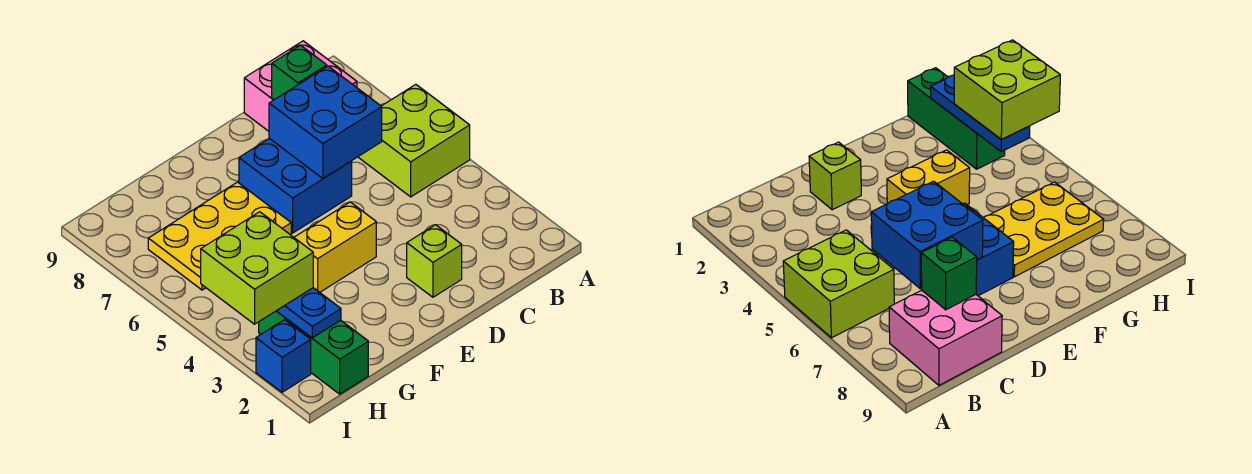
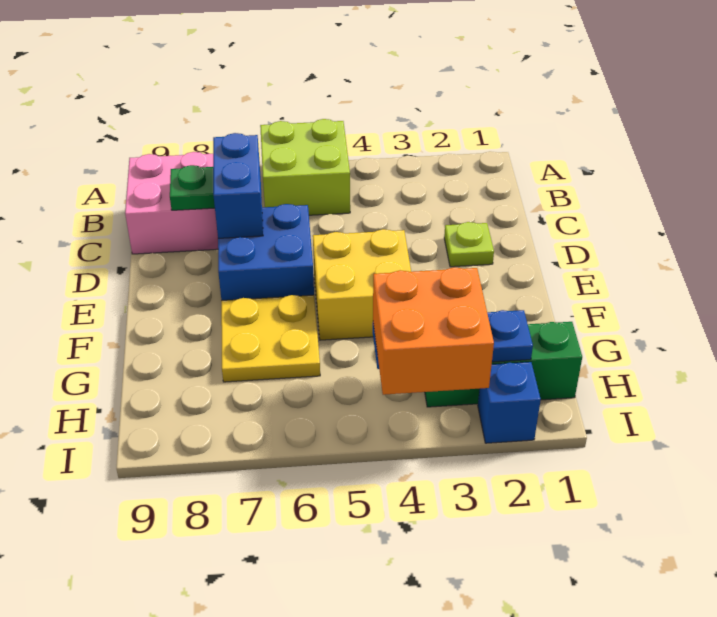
blue 2x2 brick [269,66,382,179] -> blue 1x2 brick [213,133,263,238]
green 1x1 brick [272,45,327,100] -> green 1x1 plate [170,165,215,210]
lime 1x1 brick [407,225,462,297] -> lime 1x1 plate [444,222,494,267]
yellow 1x2 brick [294,202,376,292] -> yellow 2x2 brick [313,229,411,340]
yellow 2x3 plate [148,182,291,290] -> yellow 2x2 plate [221,295,320,382]
lime 2x2 brick [201,212,313,324] -> orange 2x2 brick [373,267,494,395]

